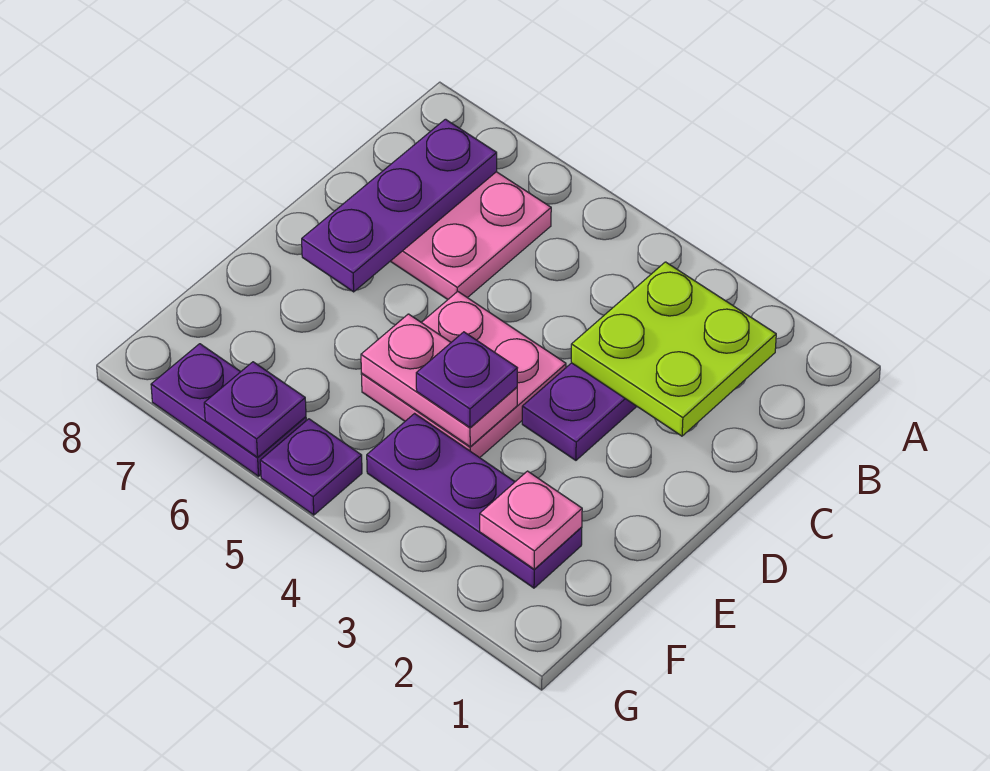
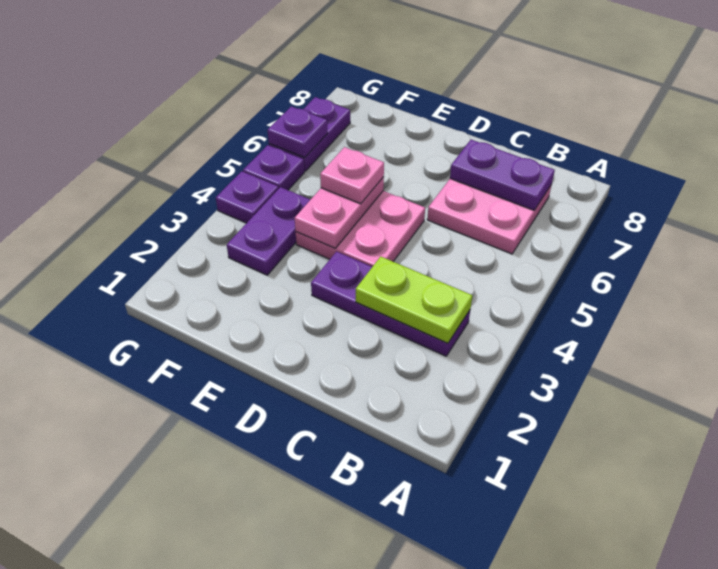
lime 2x2 plate [571,262,776,436] -> lime 1x2 plate [356,256,472,343]
purple 1x3 plate [302,119,497,292] -> purple 1x2 plate [450,140,555,210]
purple 1x1 plate [416,332,517,428] -> purple 1x1 plate moved to [216,171,279,223]
purple 1x3 plate [367,414,582,588] -> purple 1x2 plate [227,187,310,275]
pink 1x1 plate [480,471,582,569] -> pink 1x1 plate moved to [320,147,384,204]

